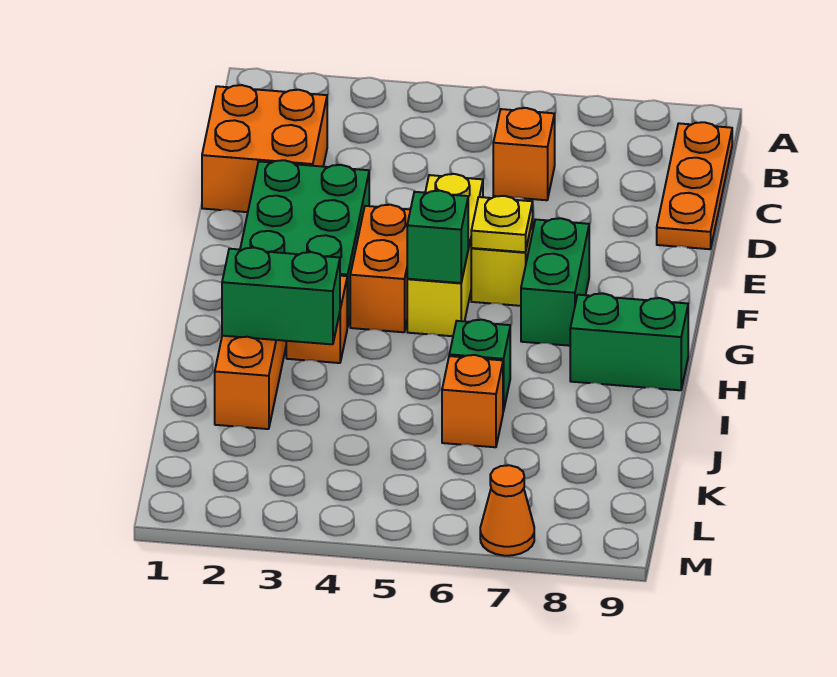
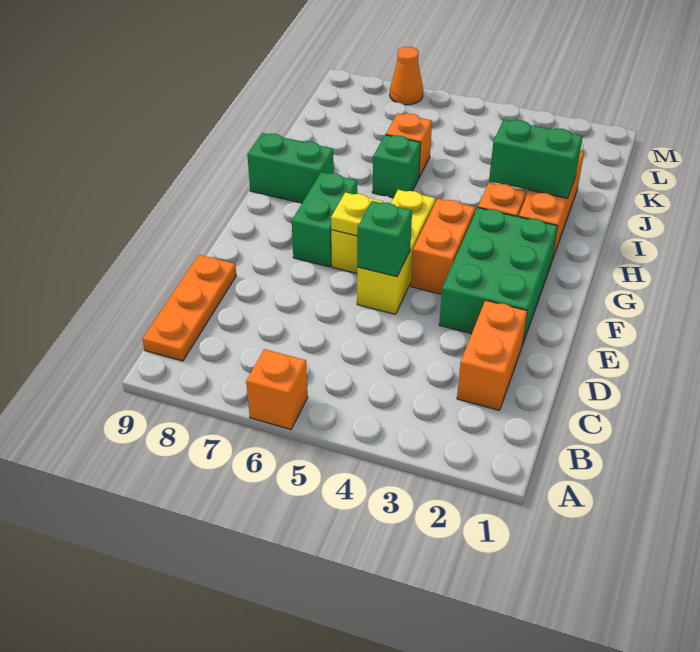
orange 2x2 brick [202,85,327,212] -> orange 1x2 brick [457,300,527,410]
orange 1x1 brick [493,108,555,200] -> orange 1x1 brick moved to [246,349,308,429]
green 1x1 brick [407,191,468,283] -> green 1x1 brick moved to [357,201,412,277]

